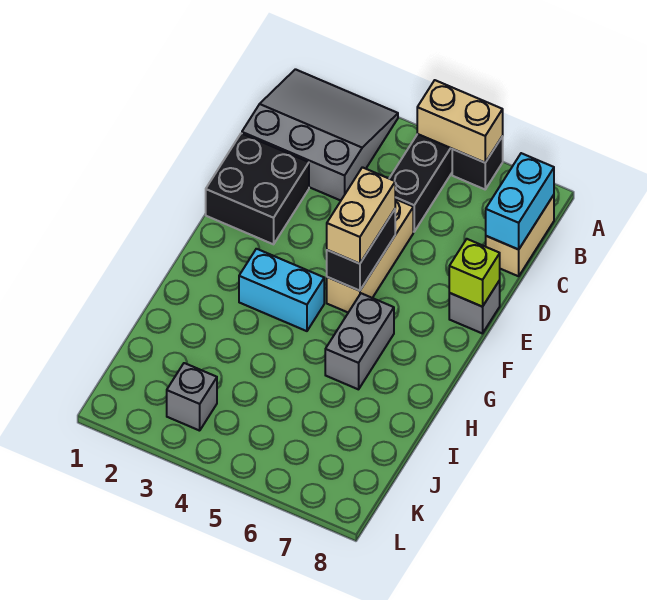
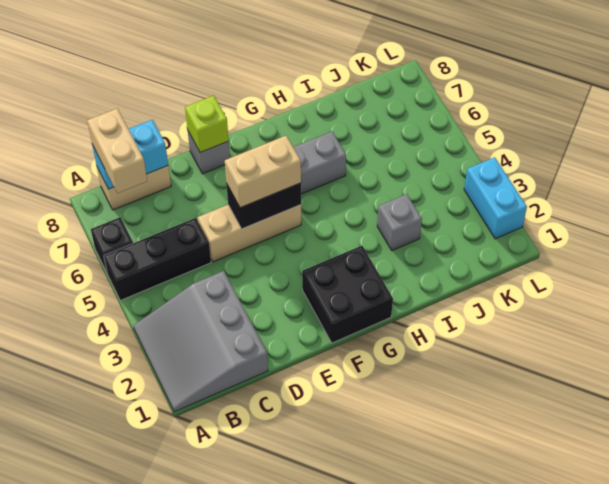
tan 1x2 brick [417,80,503,163] -> tan 1x2 brick moved to [87,109,147,193]
black 2x2 brick [206,133,309,244] -> black 2x2 brick moved to [302,246,393,343]
cyan 1x2 brick [239,249,324,331] -> cyan 1x2 brick moved to [464,157,527,239]
grey 1x1 brick [167,363,217,431] -> grey 1x1 brick moved to [377,194,422,250]

